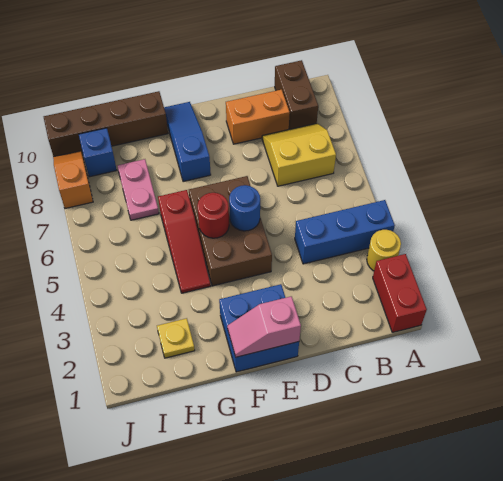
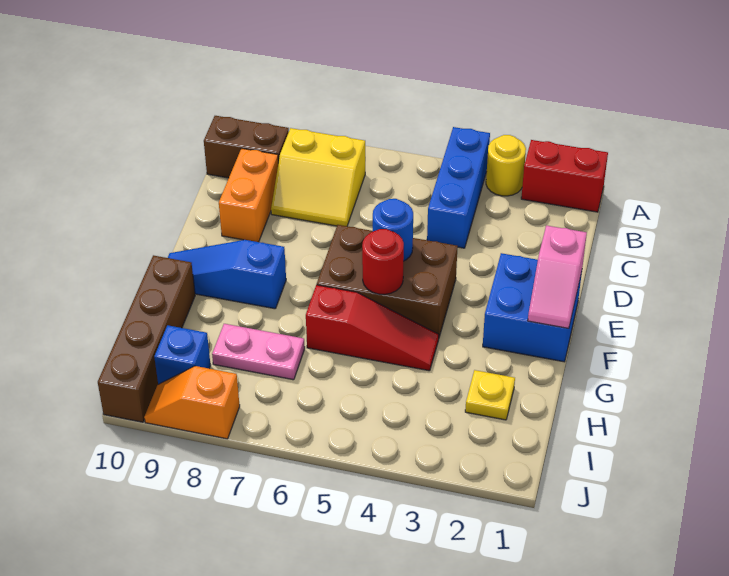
yellow 2x2 slope [262,123,336,186] -> yellow 2x2 slope turned to [271,128,365,226]

